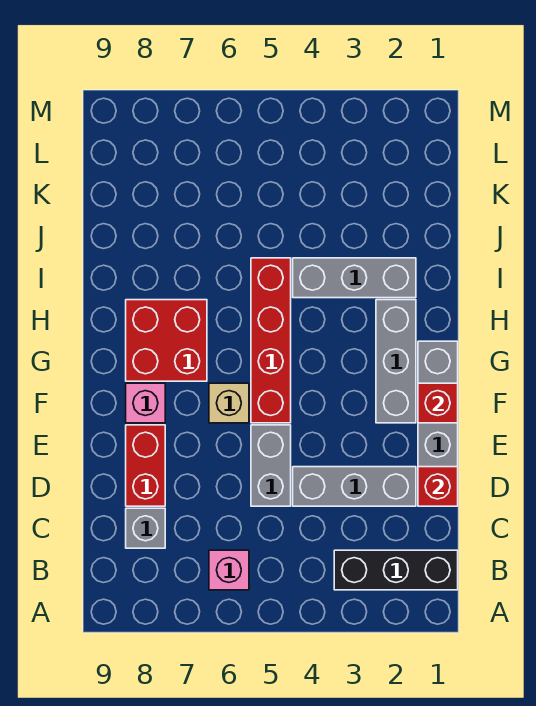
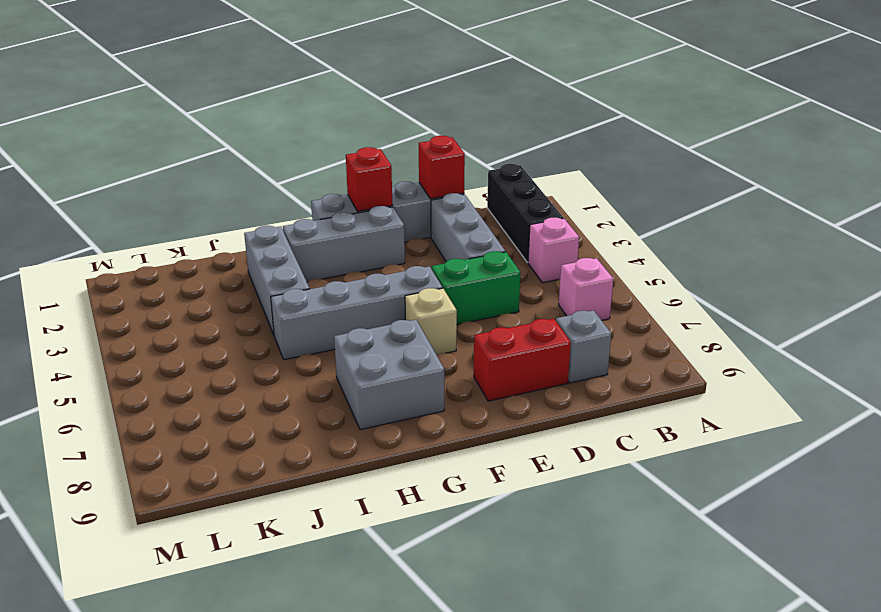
grey 1x2 brick [251,425,291,506] -> green 1x2 brick [432,251,521,324]
red 1x4 brick [251,258,291,423] -> grey 1x4 brick [271,266,443,360]
pink 1x1 brick [126,383,165,423] -> pink 1x1 brick moved to [528,218,579,283]
red 2x2 brick [126,300,207,381] -> grey 2x2 brick [334,320,444,430]

